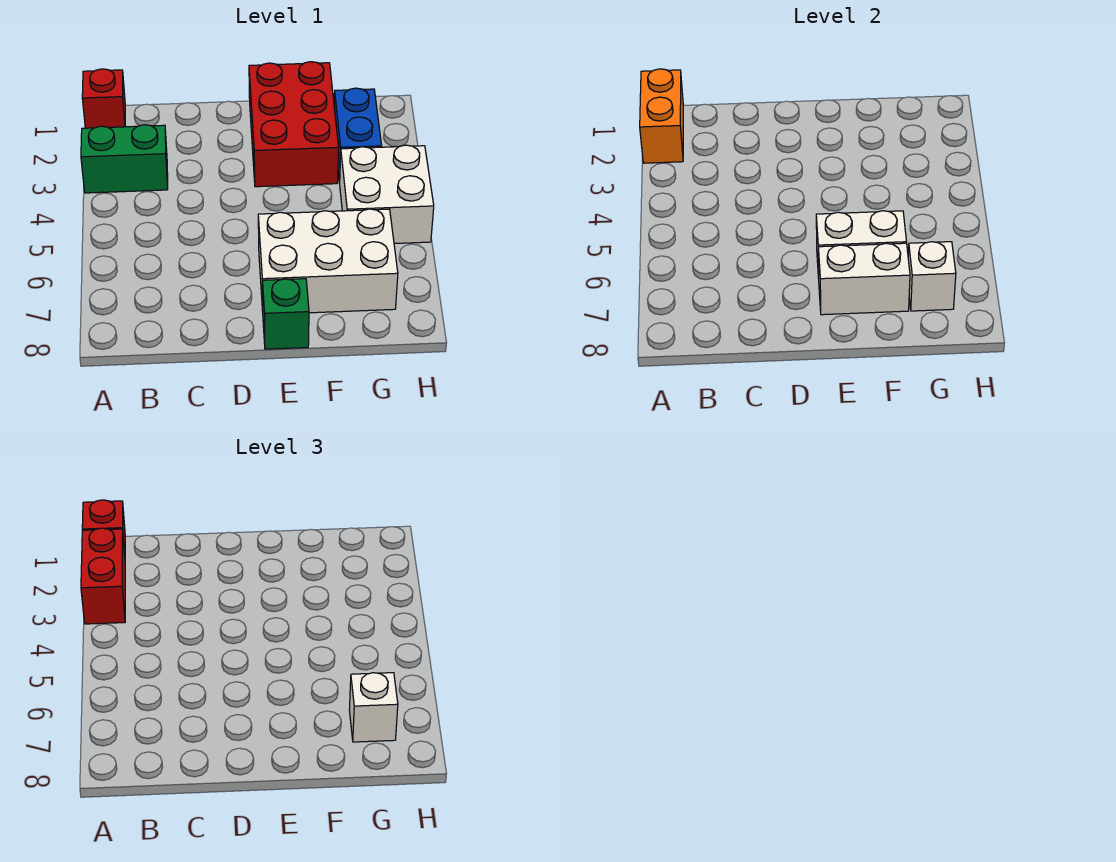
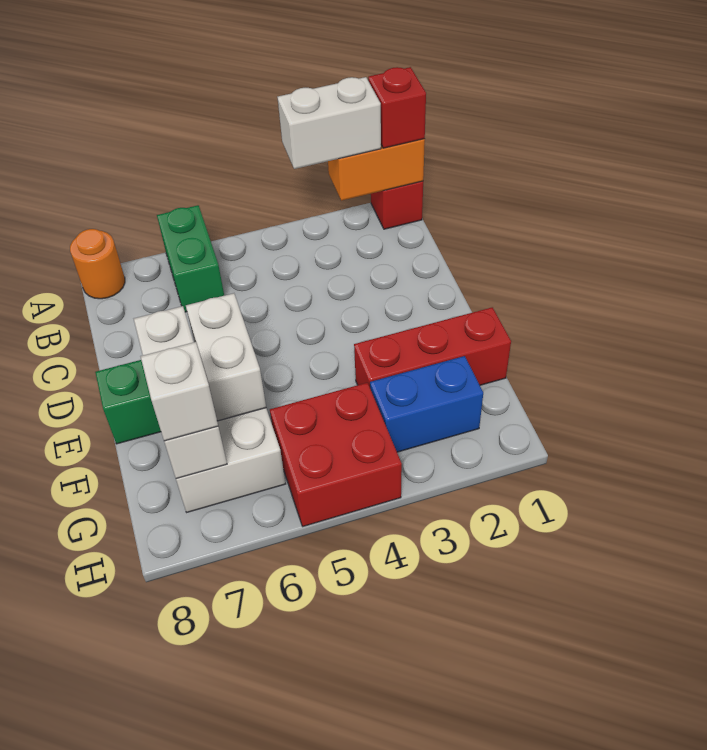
red 1x2 brick [81,528,125,624] -> white 1x2 brick [277,77,381,169]
green 1x2 brick [81,125,168,193] -> green 1x2 brick moved to [157,205,224,312]
none -> orange 1x1 round brick [70,229,125,299]
red 2x3 brick [249,62,339,187] -> red 1x3 brick [354,307,511,387]
white 2x2 brick [340,145,434,244] -> red 2x2 brick [270,383,402,526]

